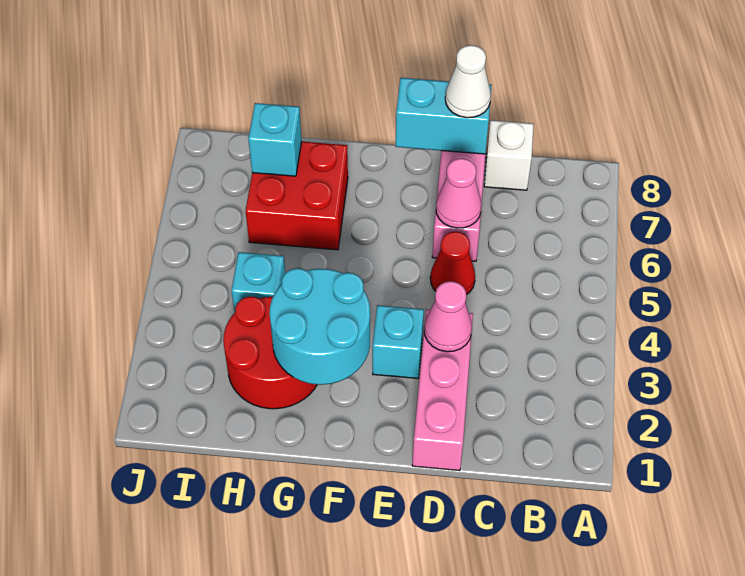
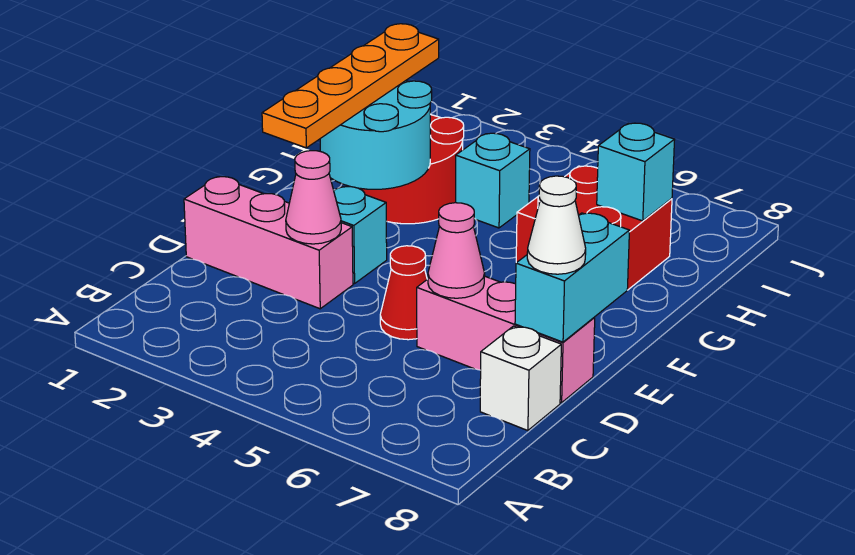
none -> orange 1x4 plate [262,24,439,148]

